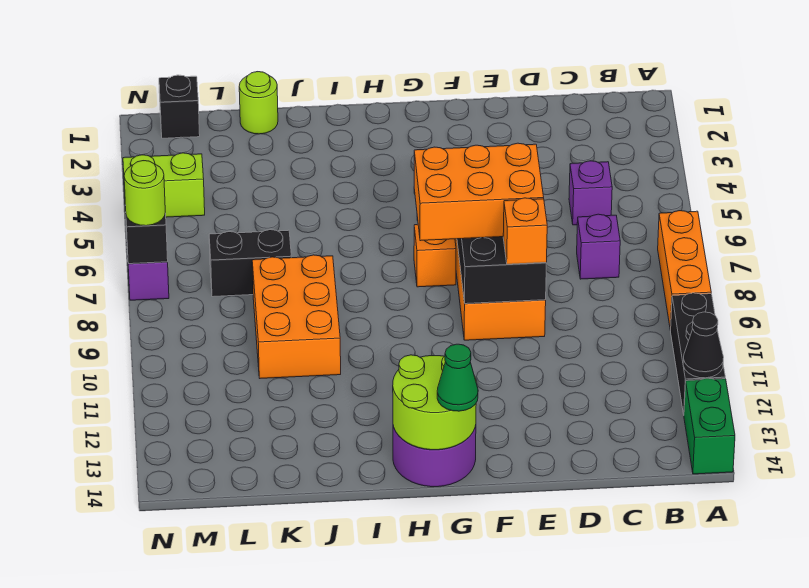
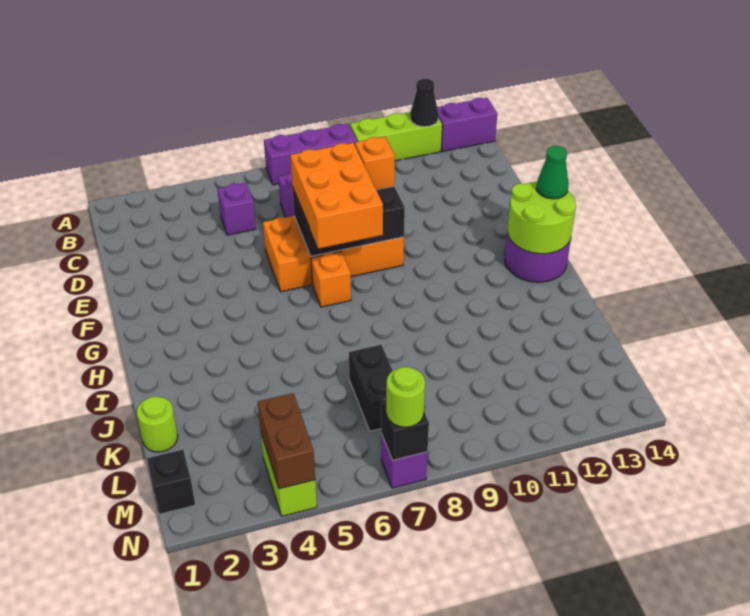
orange 1x3 brick [658,211,711,330] -> purple 1x3 brick [264,124,357,185]
black 1x3 brick [671,293,725,414] -> lime 1x3 brick [350,112,442,161]
green 1x2 brick [684,378,735,474] -> purple 1x2 brick [437,98,497,152]
orange 2x3 brick [252,255,341,378] -> none
none -> brown 1x2 brick [258,393,315,489]

